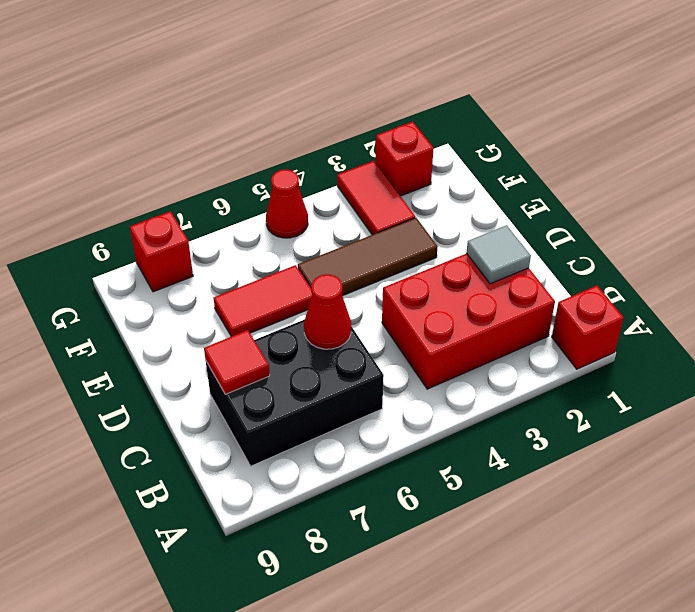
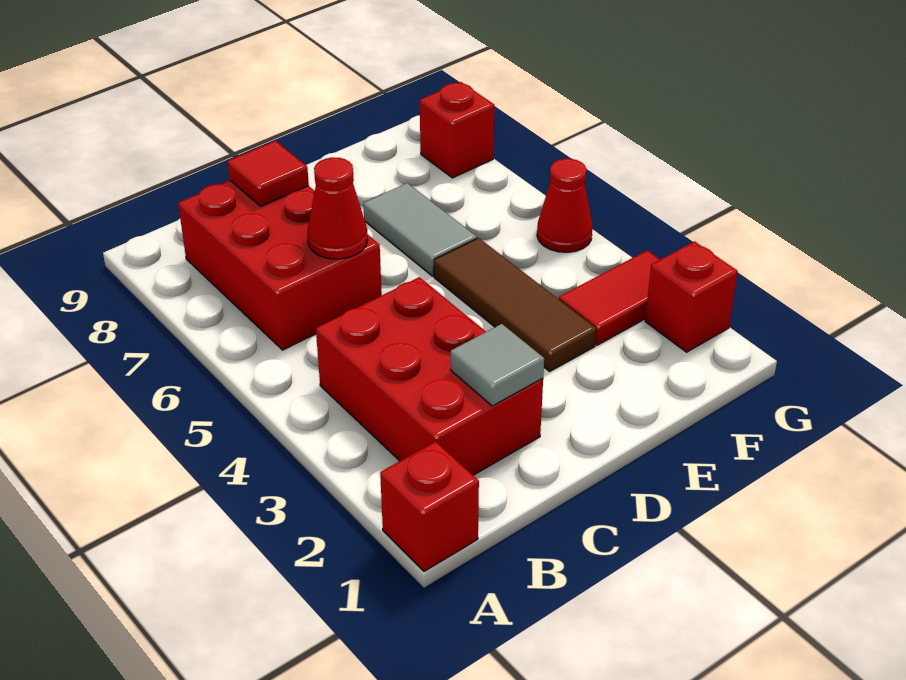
black 2x3 brick [206,320,384,466] -> red 2x3 brick [178,181,382,350]
red 1x2 tile [214,265,312,337] -> grey 1x2 tile [363,183,477,276]

